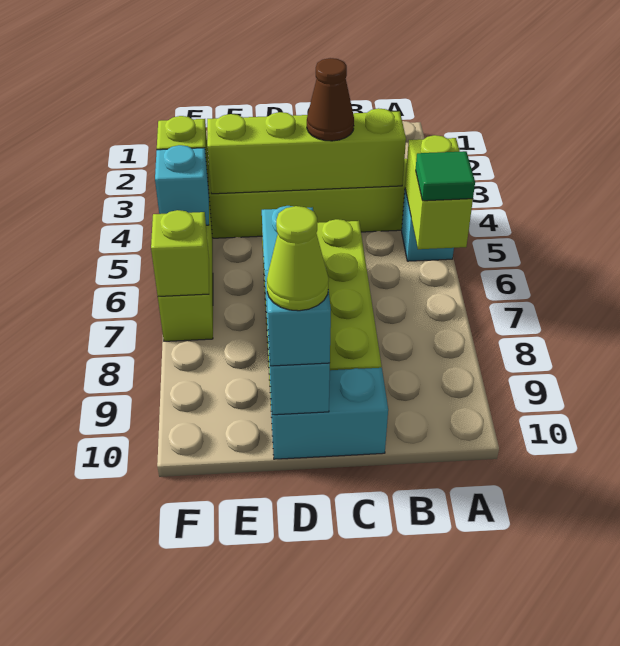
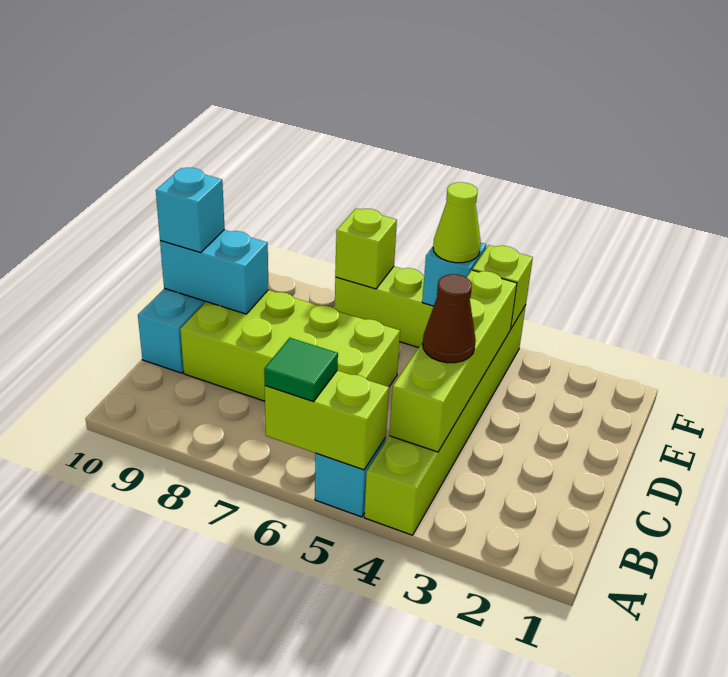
cyan 1x4 brick [262,206,330,415] -> cyan 1x2 brick [160,230,269,314]
lime 1x1 cone [266,206,329,311] -> lime 1x1 cone moved to [433,182,481,263]

